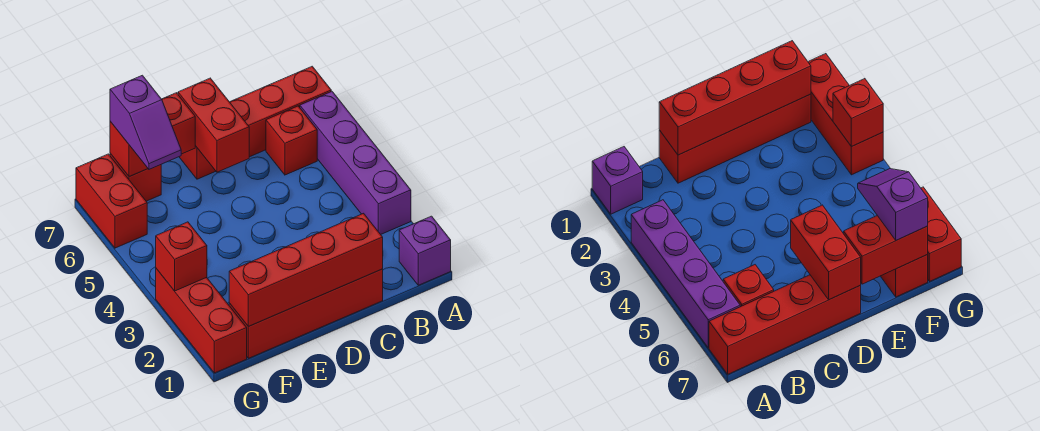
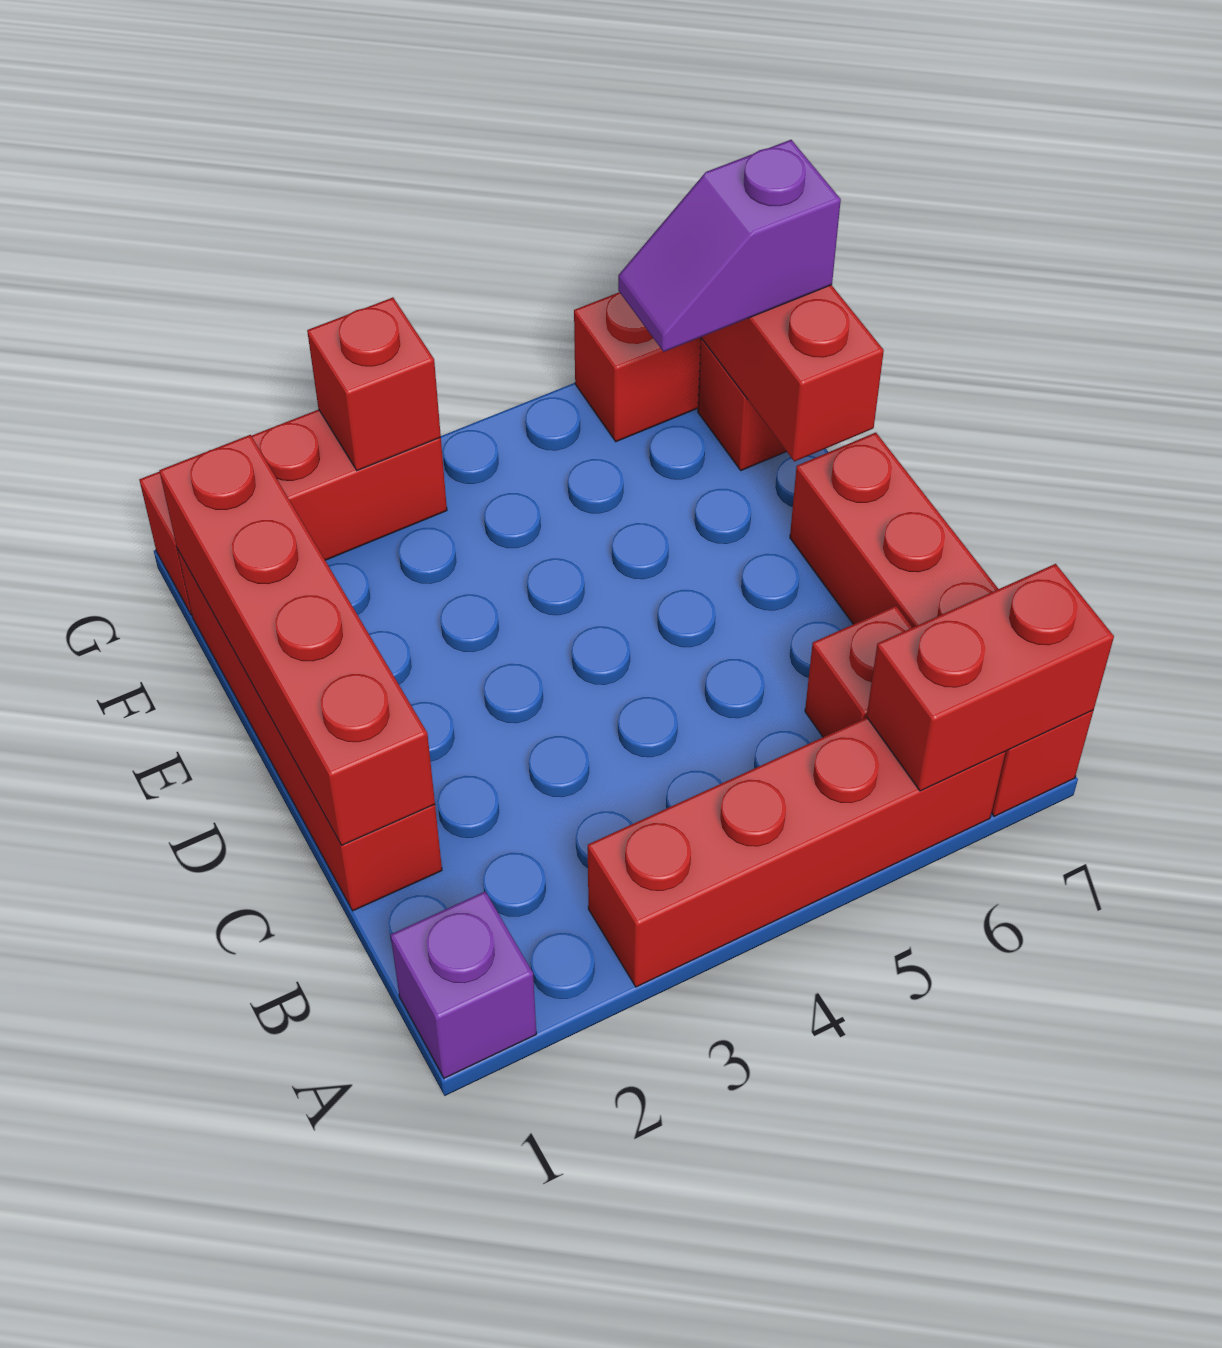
purple 1x4 brick [300,91,411,234] -> red 1x4 brick [588,717,1005,987]
red 1x2 brick [178,78,249,172] -> red 1x2 brick moved to [867,564,1114,791]

